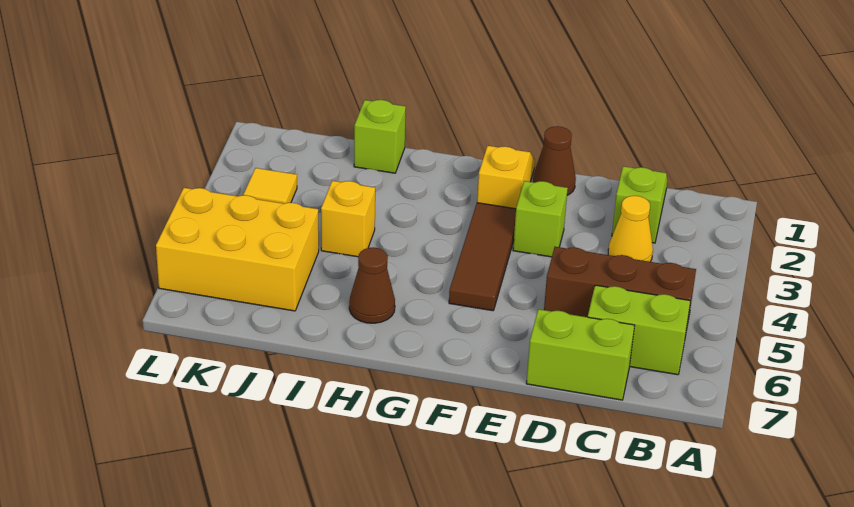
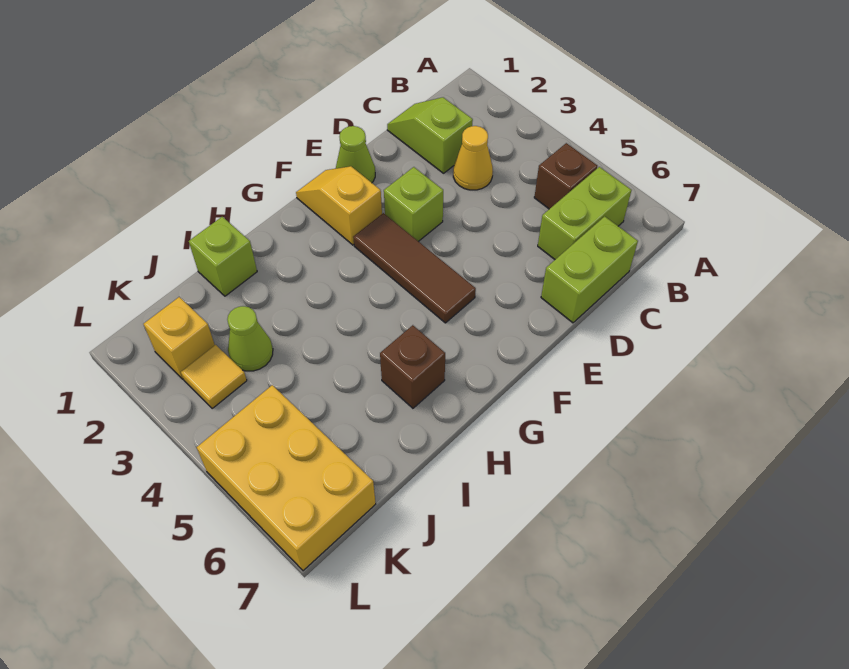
brown 1x3 brick [544,247,696,331] -> brown 1x1 brick [534,143,597,209]
brown 1x1 cone [533,126,576,195] -> lime 1x1 cone [336,126,375,183]
brown 1x1 cone [349,247,395,323] -> brown 1x1 brick [380,325,445,408]
yellow 1x1 brick [321,181,375,257] -> yellow 1x1 brick moved to [144,297,215,379]
none -> lime 1x1 cone [227,306,273,371]
yellow 2x3 brick [156,188,319,311] -> yellow 2x3 brick turned to [197,385,376,571]

